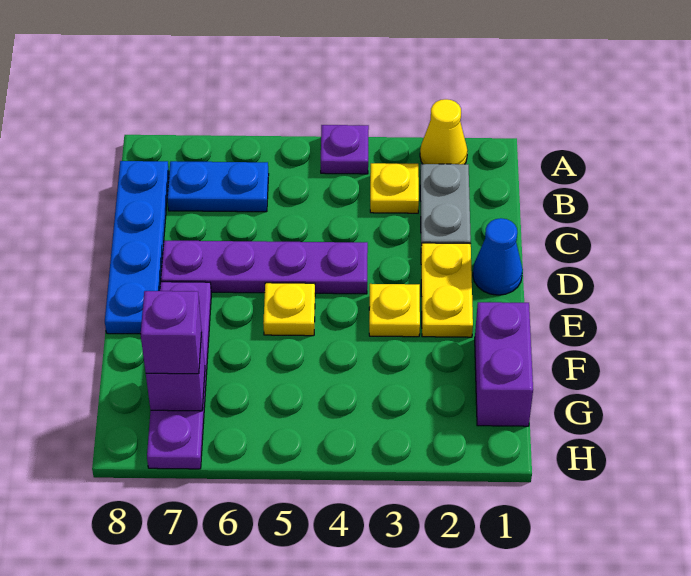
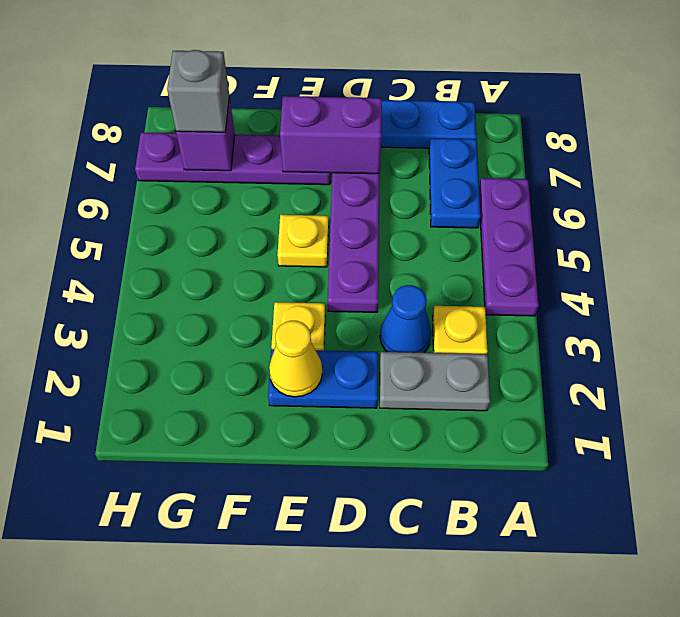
yellow 1x1 cone [420,99,468,164] -> yellow 1x1 cone moved to [269,321,322,397]
purple 1x1 plate [321,125,369,174] -> purple 1x3 plate [479,178,539,316]
blue 1x1 cone [473,218,523,295] -> blue 1x1 cone moved to [380,285,431,353]
yellow 1x2 plate [421,243,473,337] -> blue 1x2 plate [268,349,378,408]
purple 1x2 brick [475,302,533,426] -> purple 1x2 brick moved to [280,96,382,174]
purple 1x1 brick [141,291,202,374] -> grey 1x1 brick [167,50,229,132]

